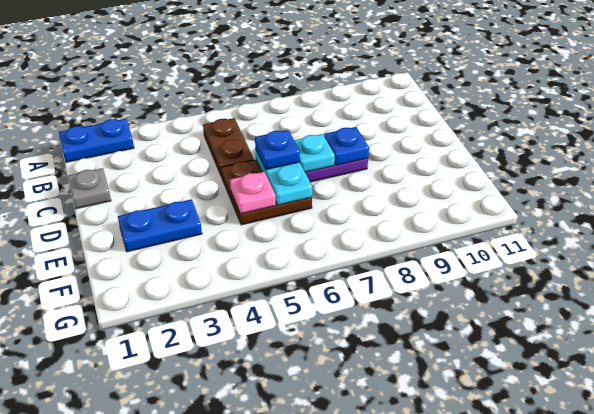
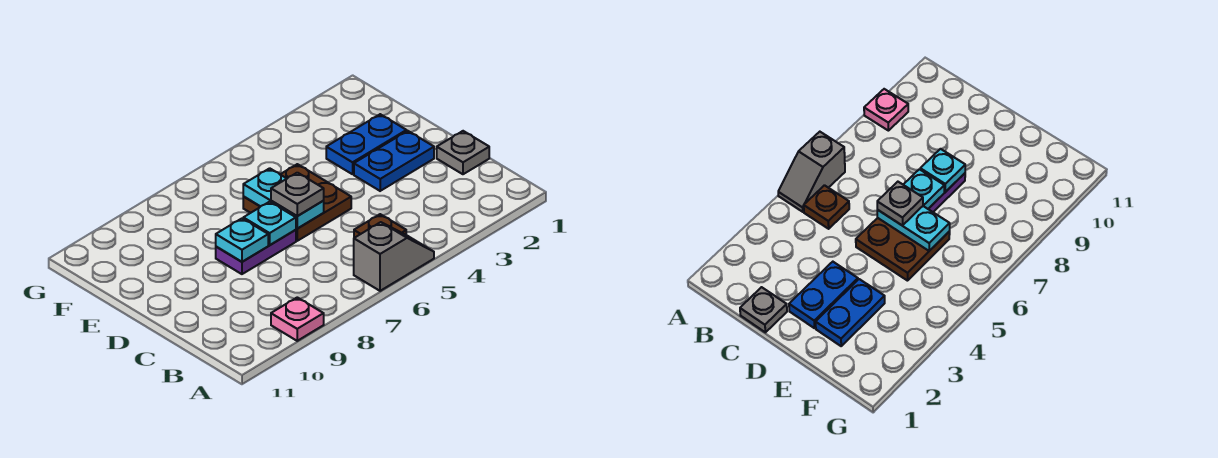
blue 1x2 plate [59,119,134,162] -> blue 1x2 plate moved to [354,131,434,191]
none -> grey 1x2 slope [354,222,434,291]
brown 1x2 plate [203,118,254,176] -> brown 1x1 plate [354,214,406,238]
blue 1x1 plate [255,130,300,170] -> grey 1x1 plate [271,173,324,216]
blue 1x1 plate [324,127,369,165] -> cyan 1x1 plate [216,218,268,262]
pink 1x1 plate [230,172,276,214] -> pink 1x1 plate moved to [271,297,324,341]

